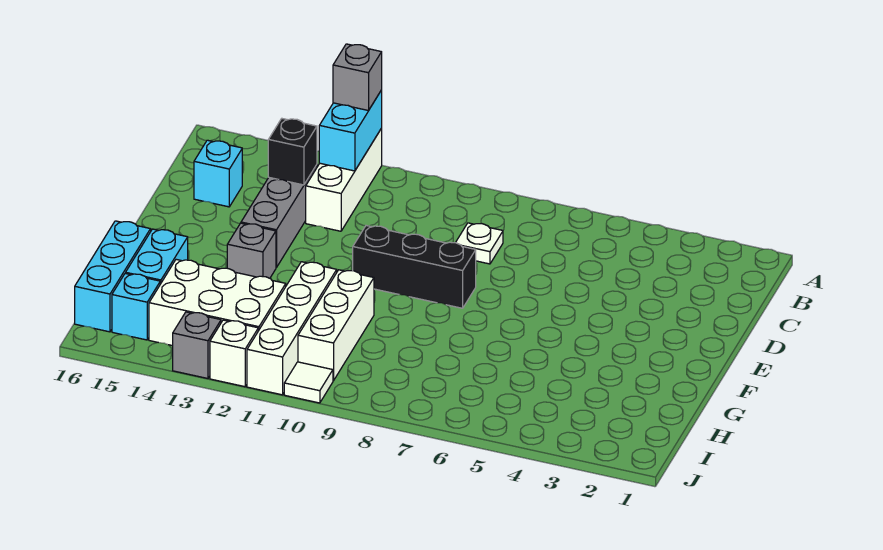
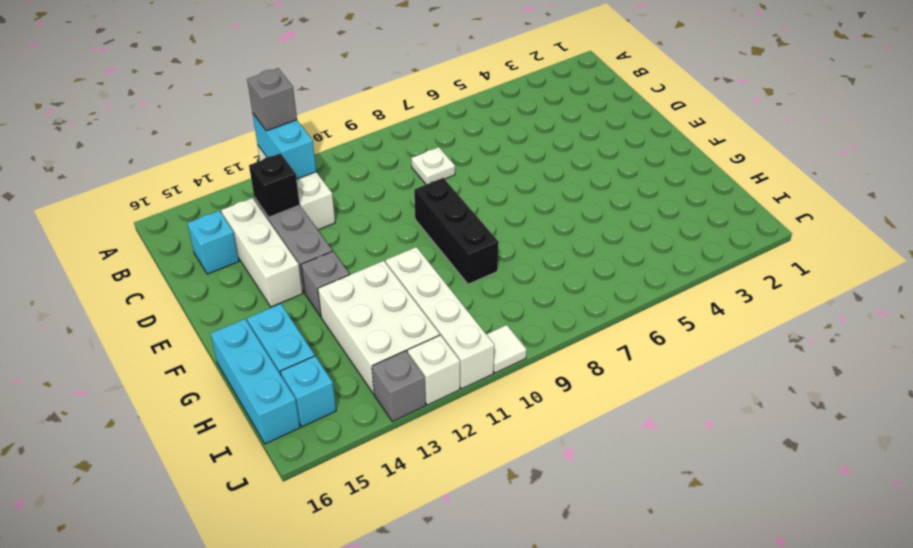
black 1x3 brick [353,226,476,308] -> black 1x3 brick turned to [414,178,499,284]
white 1x3 brick [298,270,374,381] -> white 1x3 brick moved to [221,198,303,307]
white 2x3 brick [149,259,286,346] -> white 2x3 brick turned to [318,261,440,394]

